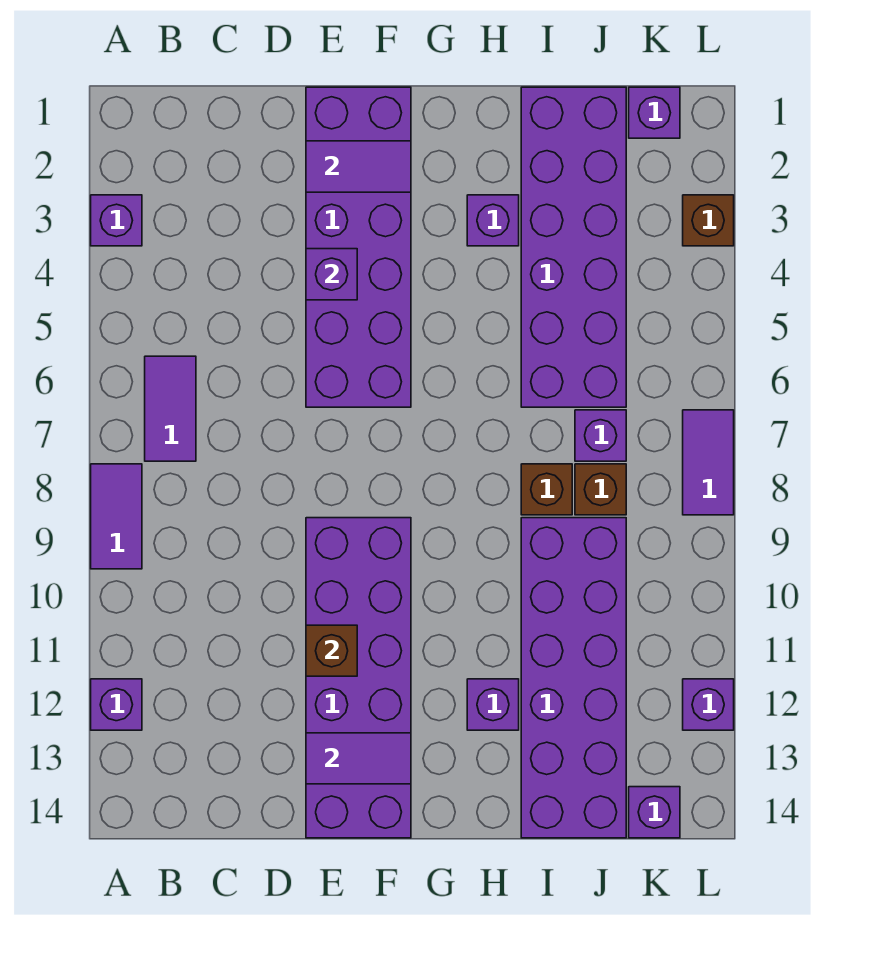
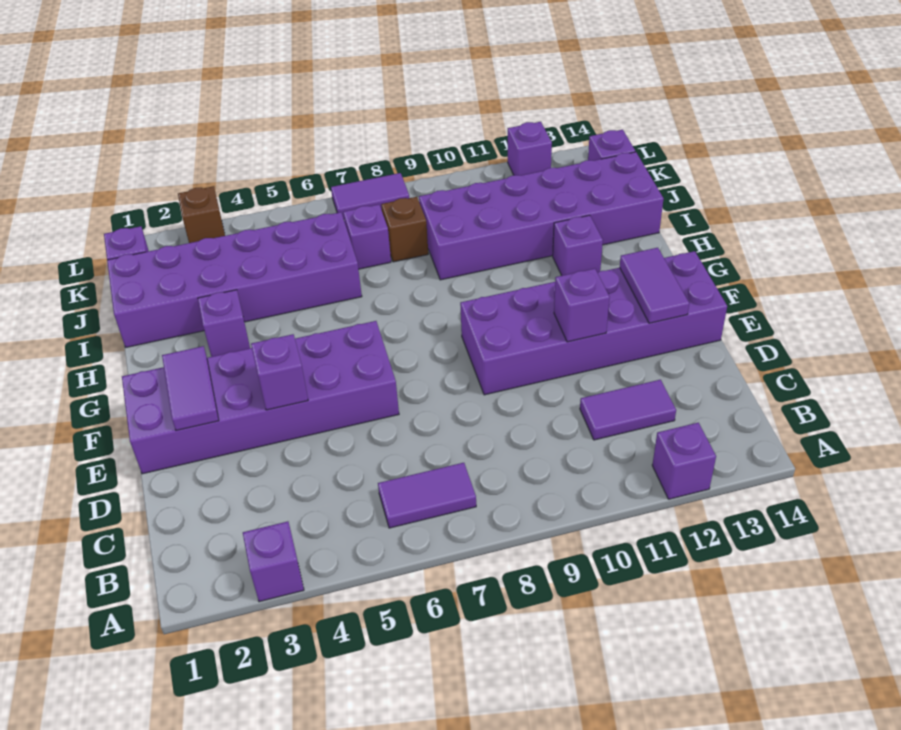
purple 1x2 tile [91,464,142,569] -> purple 1x2 tile moved to [580,380,676,440]
brown 1x1 brick [306,625,357,676] -> purple 1x1 brick [554,269,610,342]
brown 1x1 brick [521,464,572,515] -> none

